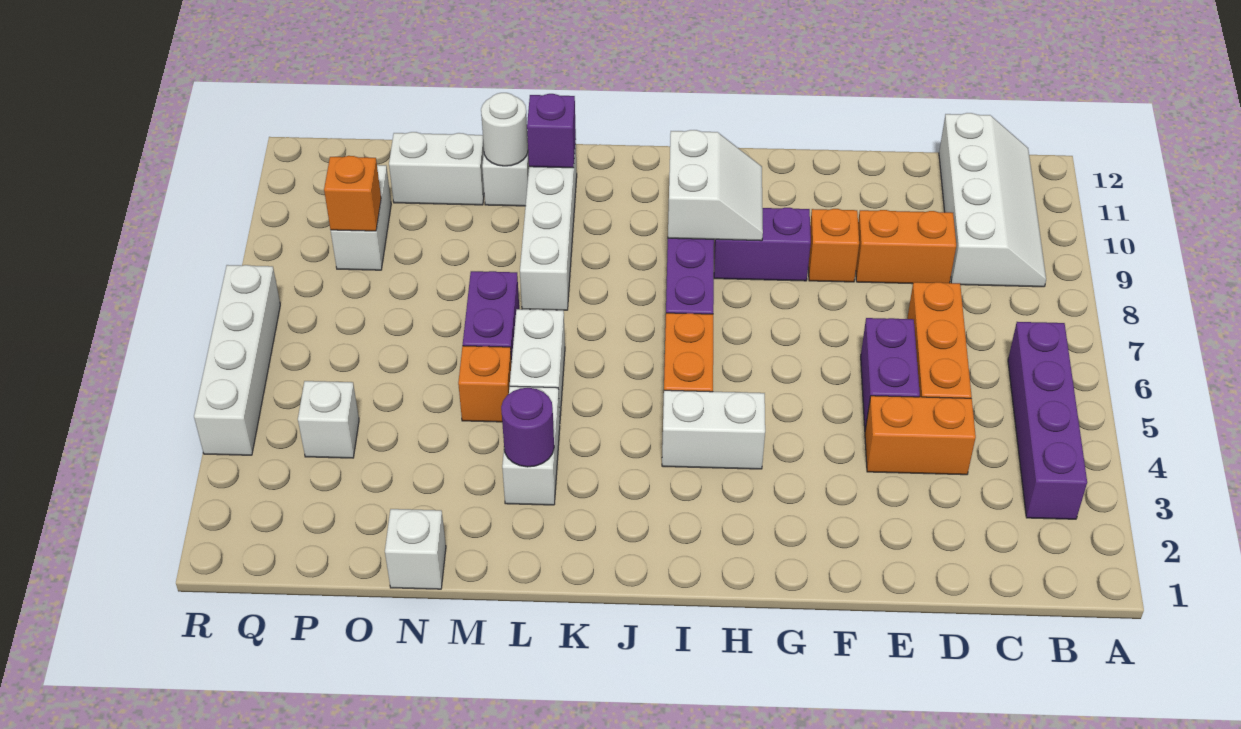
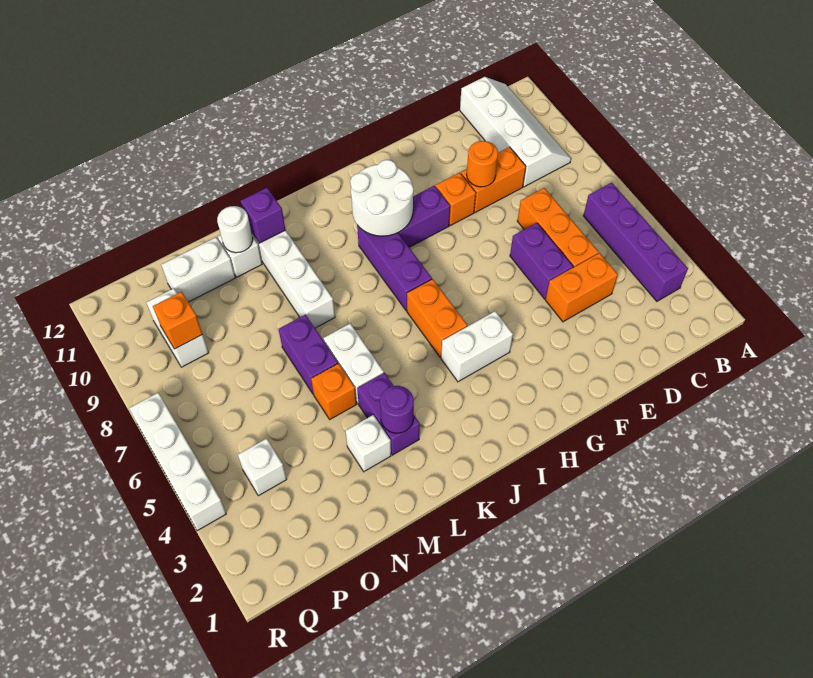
none -> orange 1x1 round brick [467,141,498,187]
white 2x2 slope [668,130,763,241] -> white 2x2 round brick [350,160,414,236]
white 1x2 brick [502,386,560,505] -> purple 1x2 brick [357,373,420,455]
white 1x1 brick [385,509,446,589] -> white 1x1 brick moved to [345,415,391,471]

